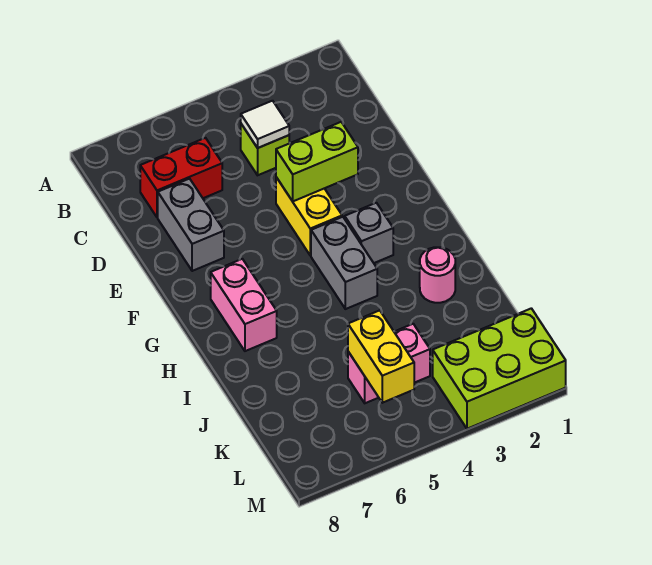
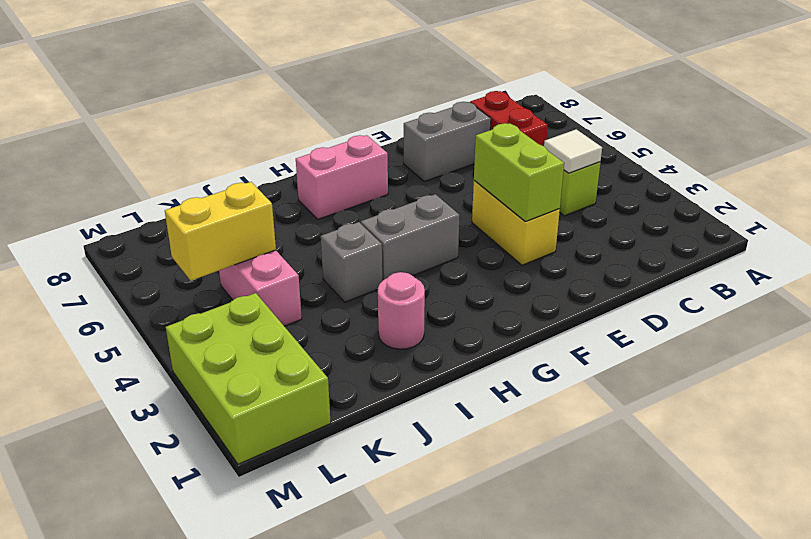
yellow 1x2 brick [276,177,342,256] -> yellow 1x2 brick turned to [472,180,560,265]
grey 1x1 brick [345,203,393,263] -> grey 1x1 brick moved to [321,222,382,302]

